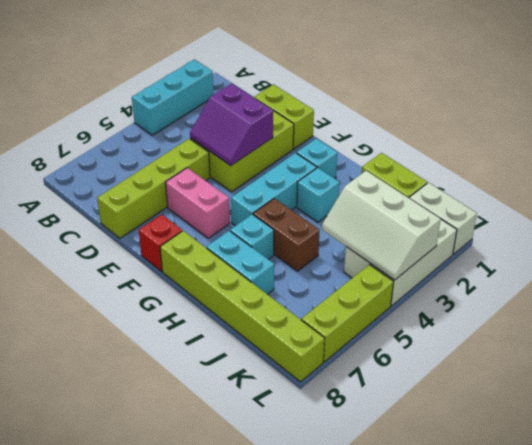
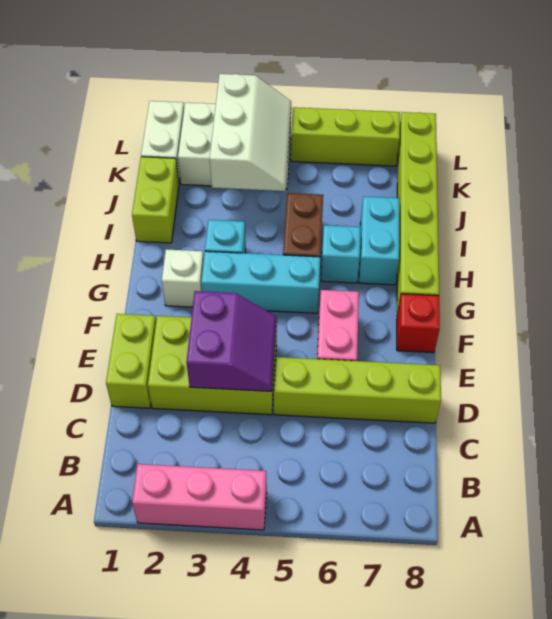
cyan 1x3 brick [132,59,214,135] -> pink 1x3 brick [132,464,267,530]
cyan 1x1 brick [297,138,337,179] -> white 1x1 brick [162,249,204,307]

